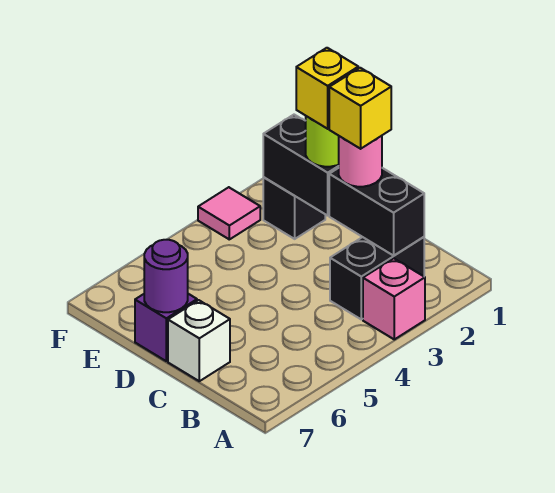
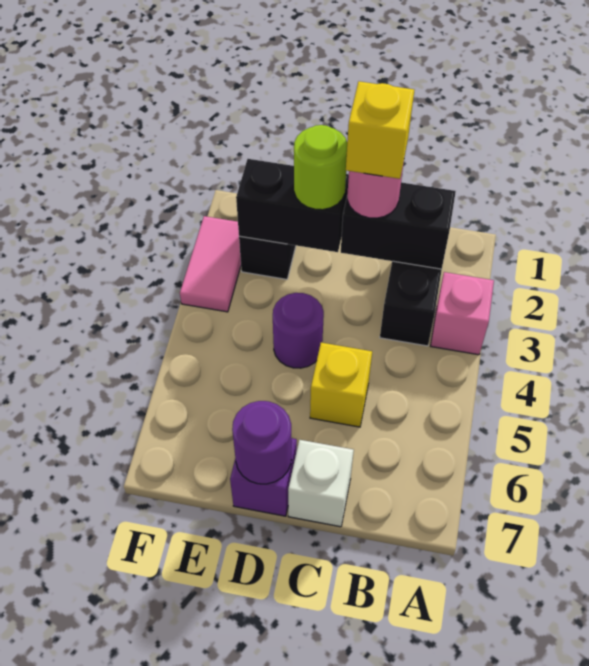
yellow 1x1 brick [296,48,358,129] -> yellow 1x1 brick moved to [310,343,372,427]
none -> purple 1x1 round brick [273,293,324,368]
pink 1x1 tile [198,187,260,239] -> pink 1x2 tile [180,216,241,312]

